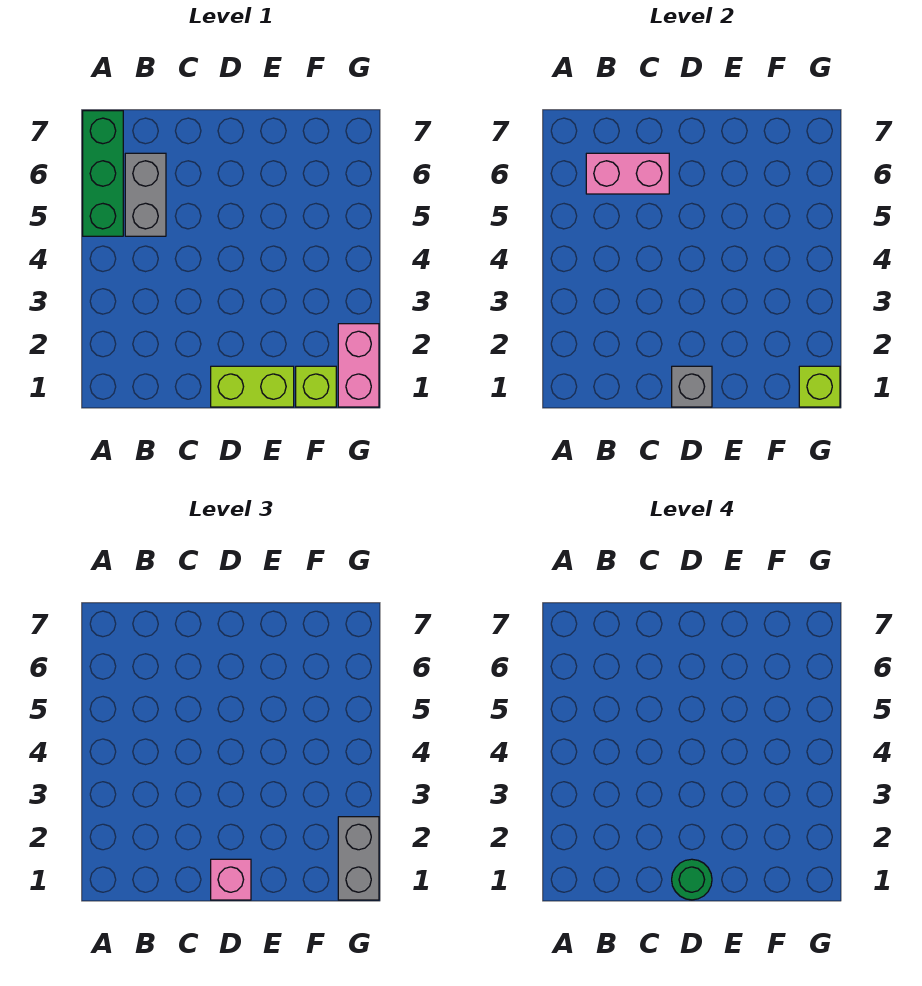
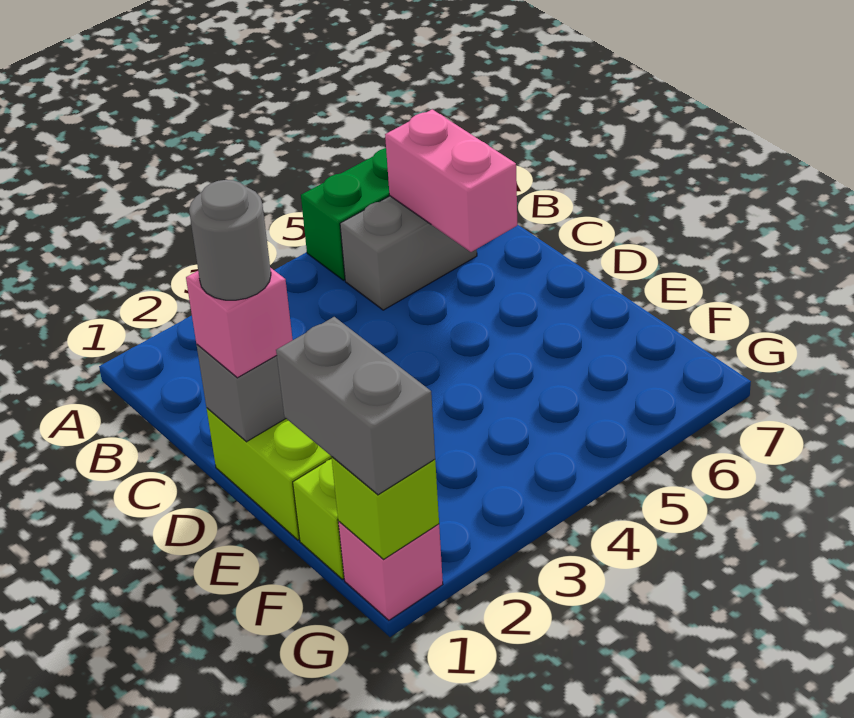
green 1x1 round brick [672,859,712,900] -> grey 1x1 round brick [189,180,271,300]
pink 1x2 brick [338,324,379,407] -> pink 1x1 brick [338,522,443,620]
grey 1x2 brick [338,817,379,900] -> grey 1x2 brick turned to [276,317,435,495]

